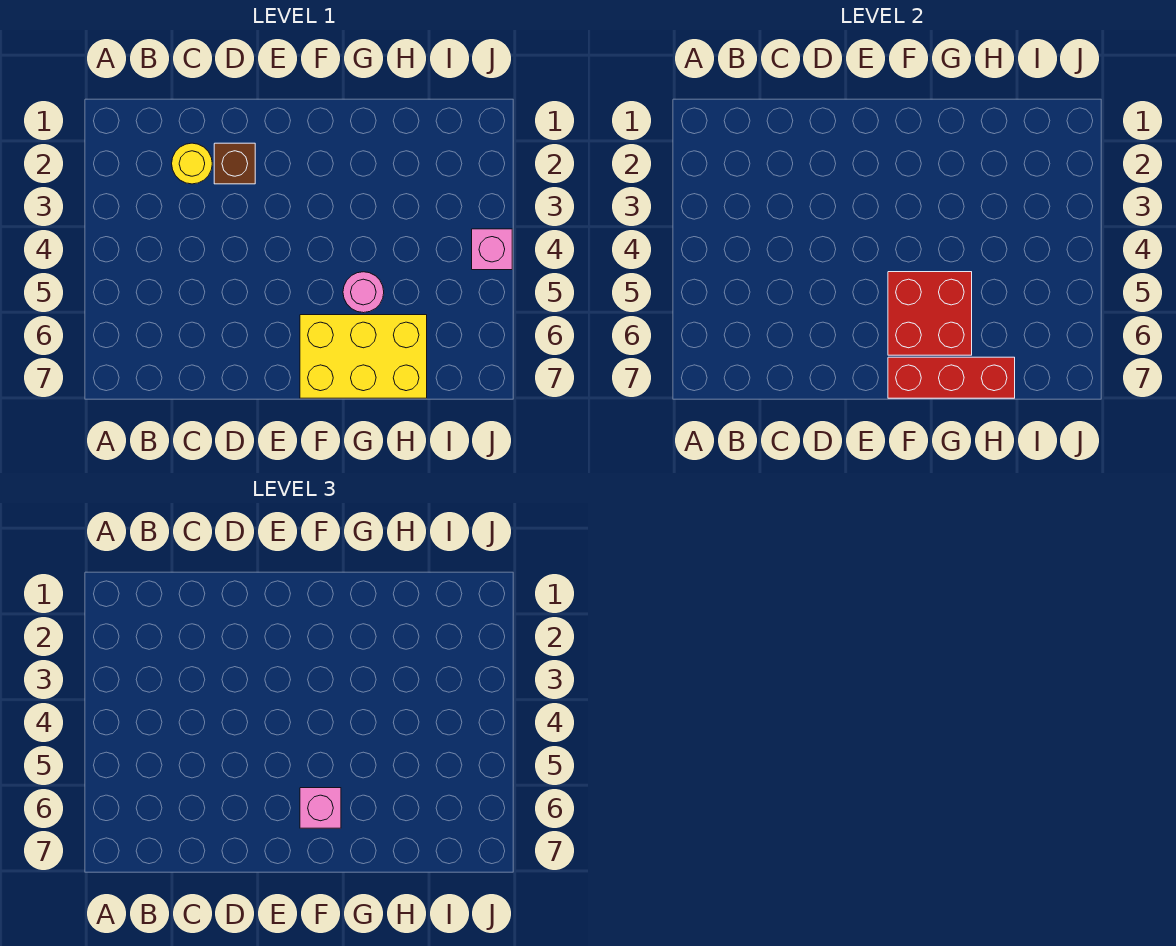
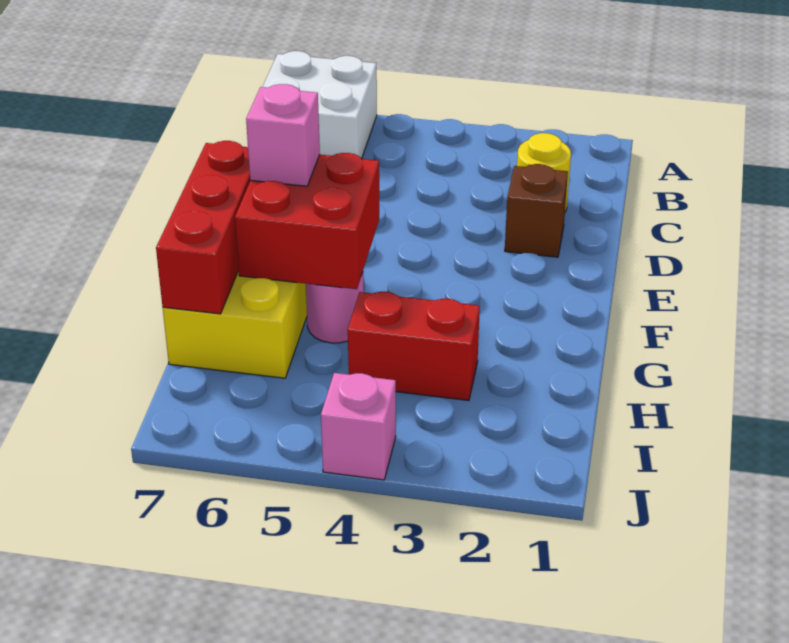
none -> white 2x2 brick [263,51,377,159]
none -> red 1x2 brick [348,292,480,401]

